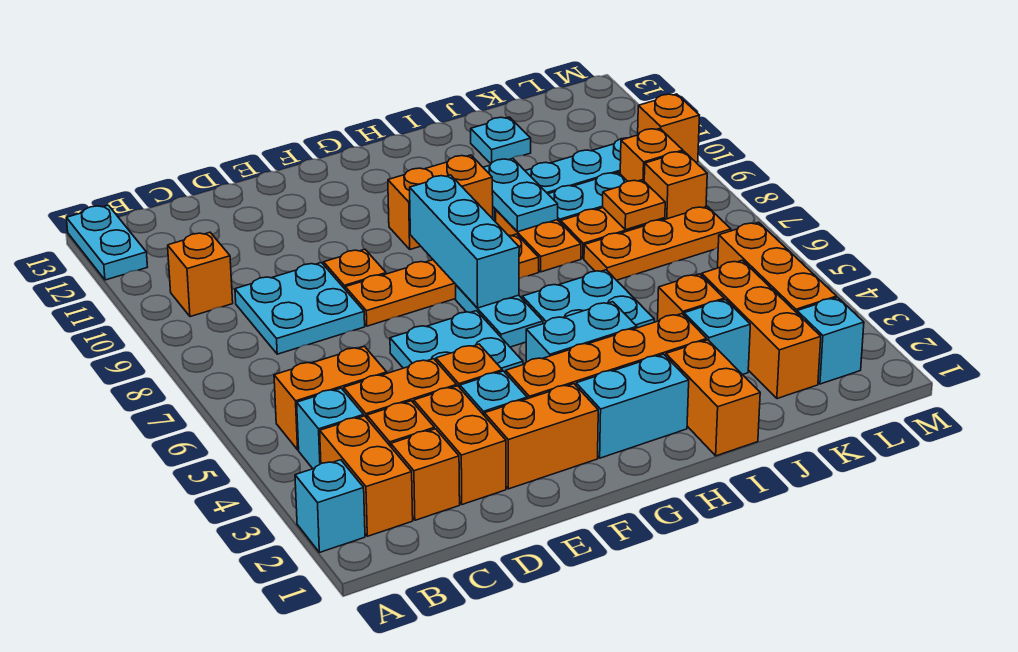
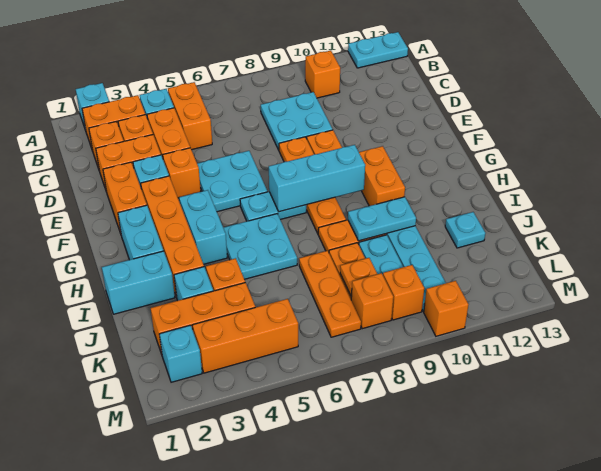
orange 1x2 brick [666,340,760,456] -> cyan 1x2 brick [102,251,175,314]

